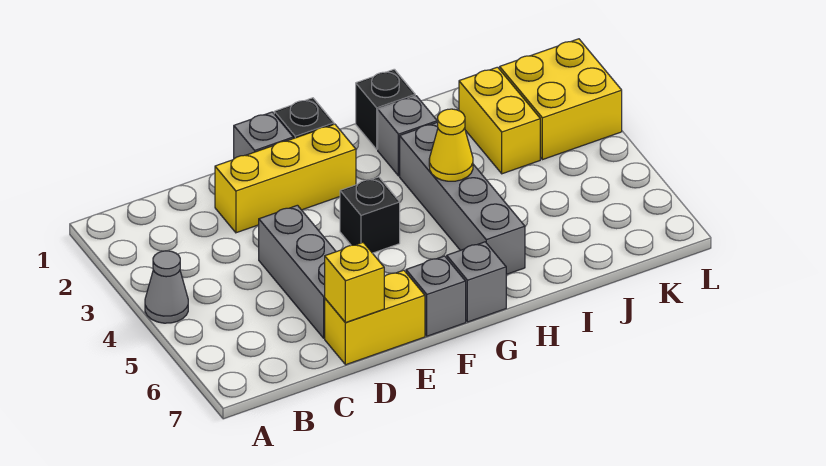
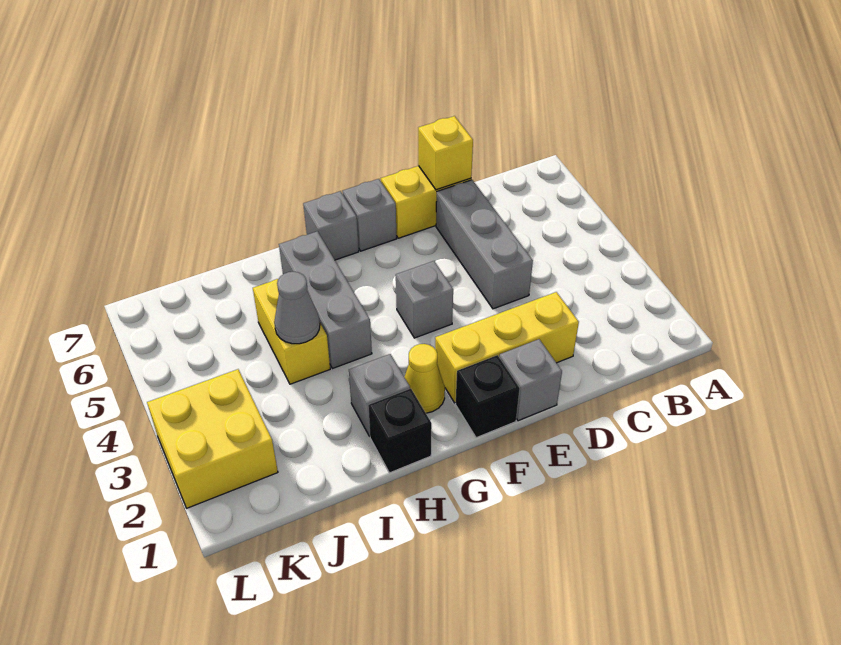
grey 1x1 cone [145,251,188,323] -> grey 1x1 cone moved to [274,272,320,344]
black 1x1 brick [340,177,400,253] -> grey 1x1 brick [396,261,453,338]
grey 1x4 brick [400,122,525,274] -> grey 1x3 brick [279,231,372,369]
yellow 1x1 cone [429,109,473,181] -> yellow 1x1 cone moved to [405,344,445,413]
yellow 1x2 brick [459,67,540,174] -> yellow 1x2 brick moved to [253,279,330,384]

